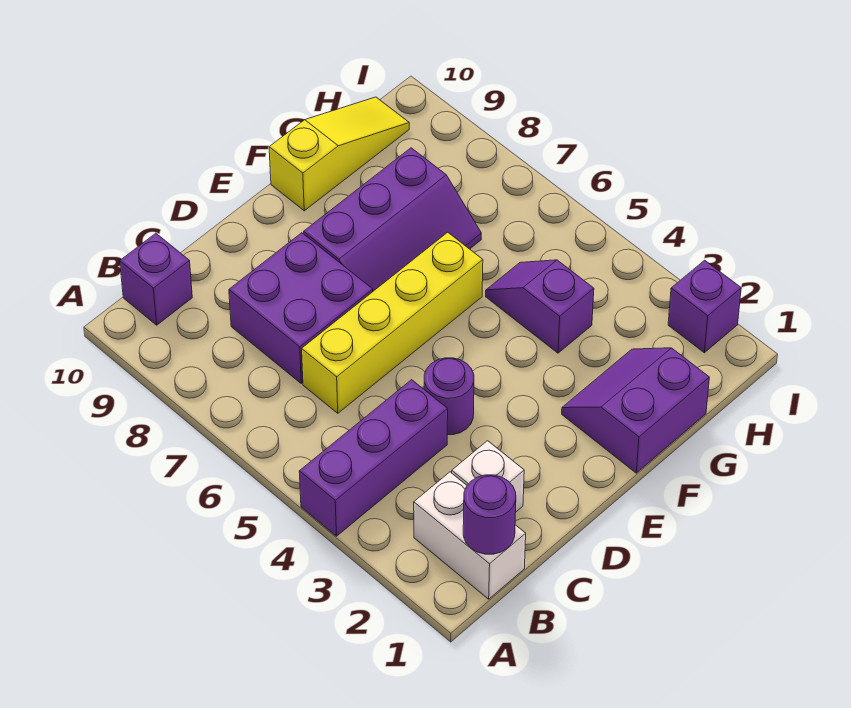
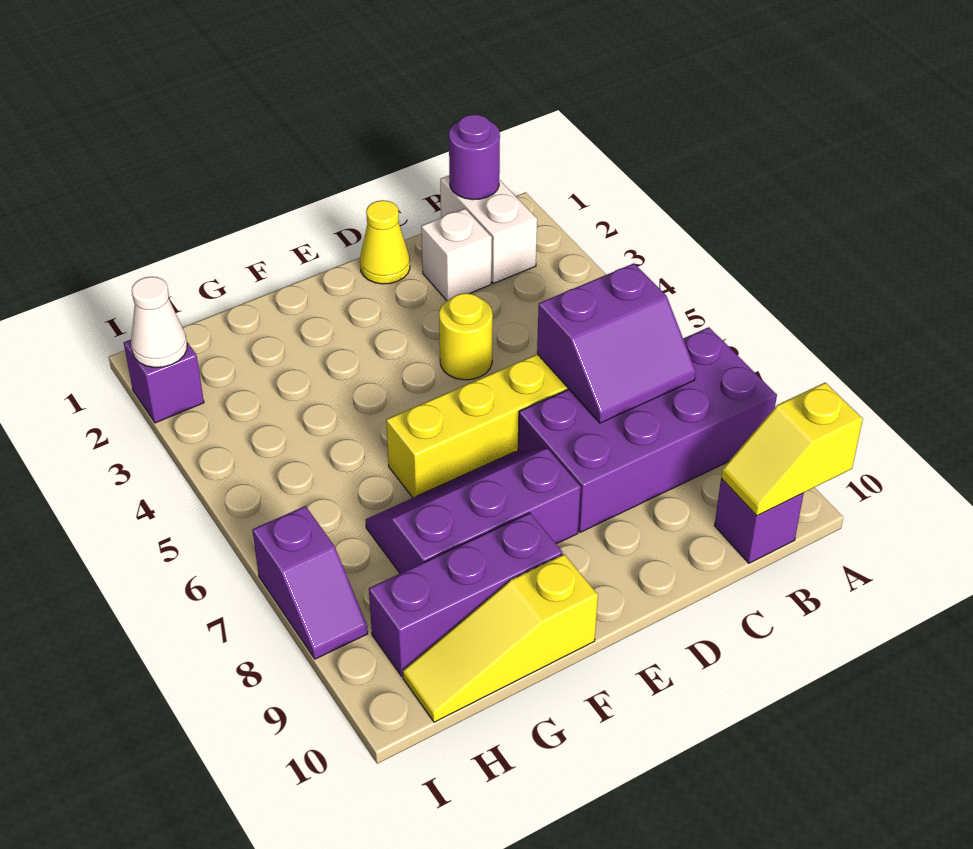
purple 1x3 brick [299,380,448,536] -> purple 1x3 brick moved to [369,513,563,676]
none -> yellow 1x2 slope [721,383,863,516]
purple 2x2 brick [229,233,373,383] -> purple 2x4 brick [518,327,777,532]
none -> yellow 1x1 cone [360,200,410,284]
purple 1x1 round brick [424,358,474,435] -> yellow 1x1 round brick [439,293,493,380]
purple 2x2 slope [562,348,709,473] -> purple 2x2 slope moved to [537,263,696,423]
purple 1x2 slope [486,260,594,353] -> purple 1x2 slope moved to [252,506,368,659]
none -> white 1x1 cone [131,277,187,367]

